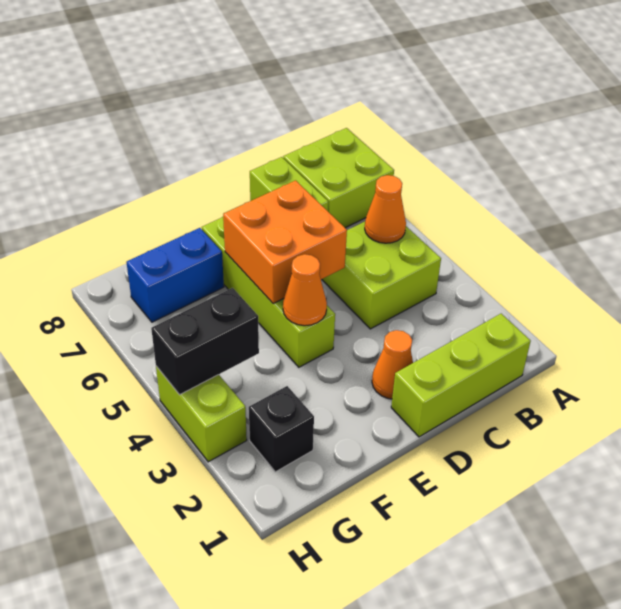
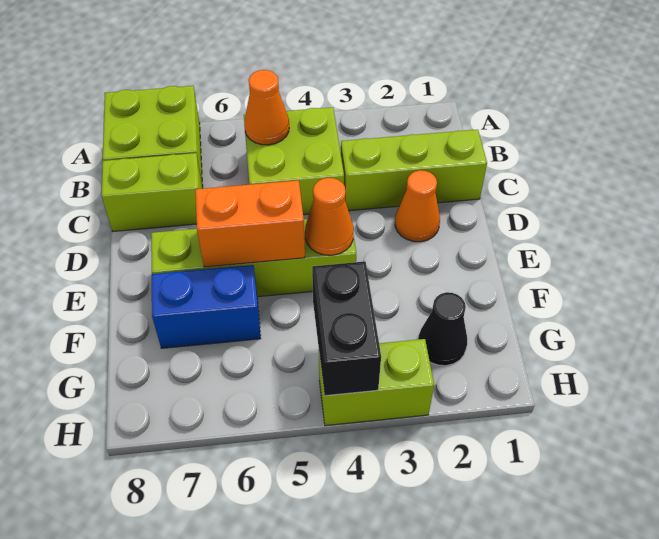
lime 1x3 brick [391,314,531,437] -> lime 1x3 brick turned to [341,130,487,211]
orange 2x2 brick [223,180,347,303] -> orange 1x2 brick [195,180,305,267]
blue 1x2 brick [126,228,224,322] -> blue 1x2 brick turned to [152,265,261,348]
black 1x1 brick [249,386,314,472] -> black 1x1 cone [418,292,467,366]

